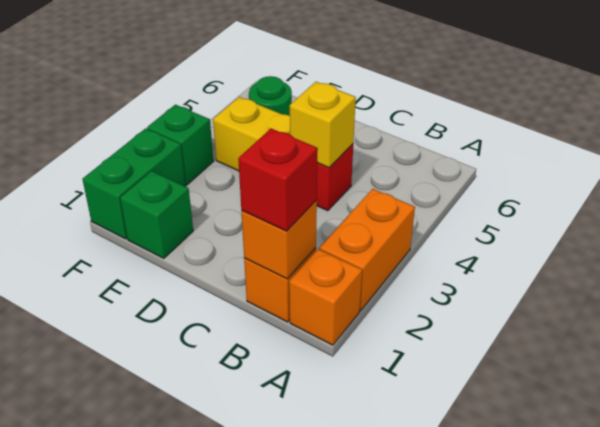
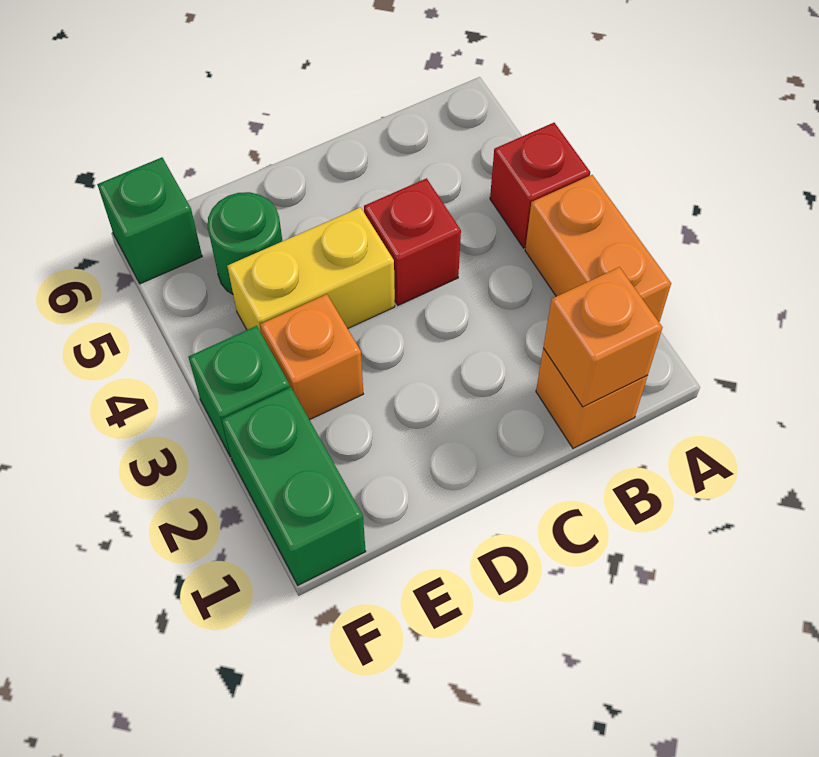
orange 1x1 brick [289,249,362,345] -> orange 1x1 brick moved to [260,294,363,420]
red 1x1 brick [238,128,318,231] -> red 1x1 brick moved to [490,123,590,248]
yellow 1x1 brick [290,82,356,168] -> none
green 1x1 brick [120,171,193,258] -> green 1x1 brick moved to [97,157,202,284]

